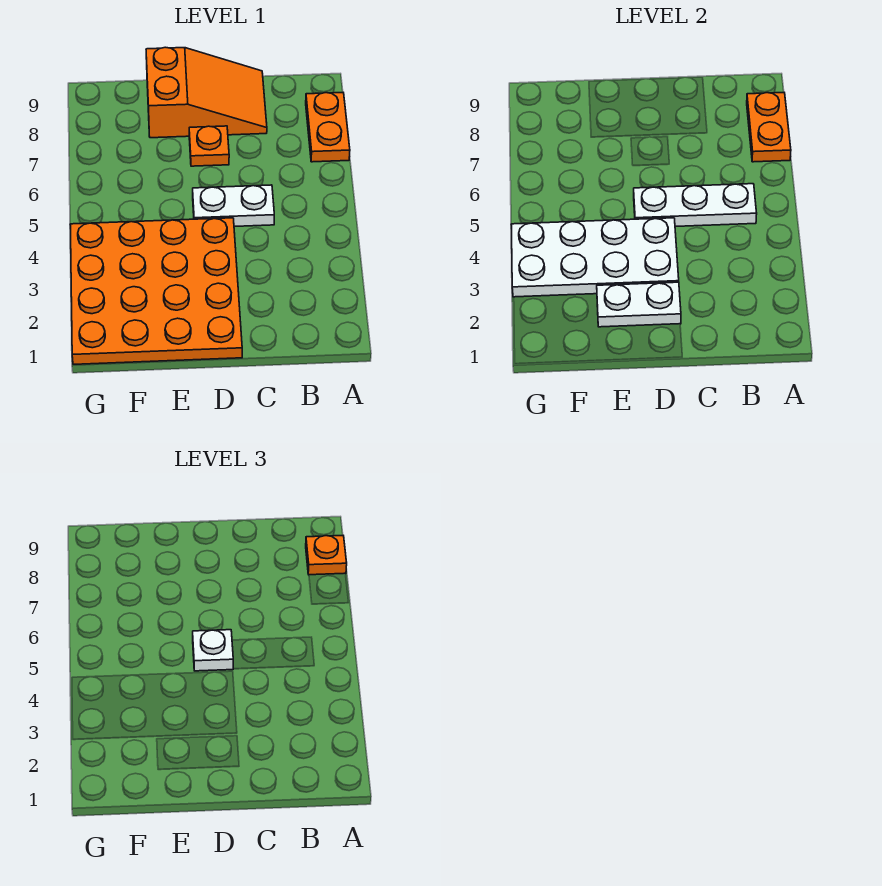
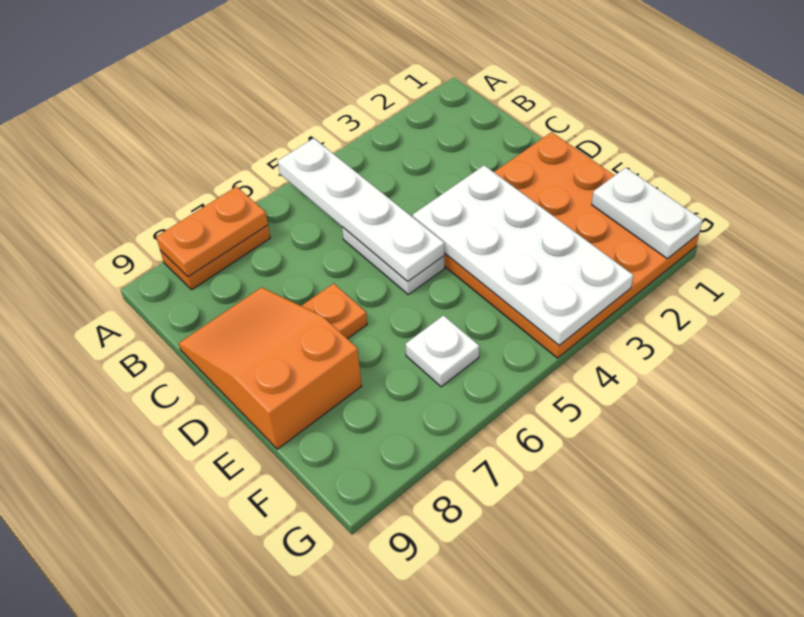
orange 1x1 plate [306,536,347,575] -> none
white 1x3 plate [634,184,757,227] -> white 1x4 plate [278,138,444,282]
white 1x2 plate [597,282,681,327] -> white 1x2 plate moved to [592,168,703,259]
white 1x1 plate [193,630,233,671] -> white 1x1 plate moved to [406,316,479,387]

